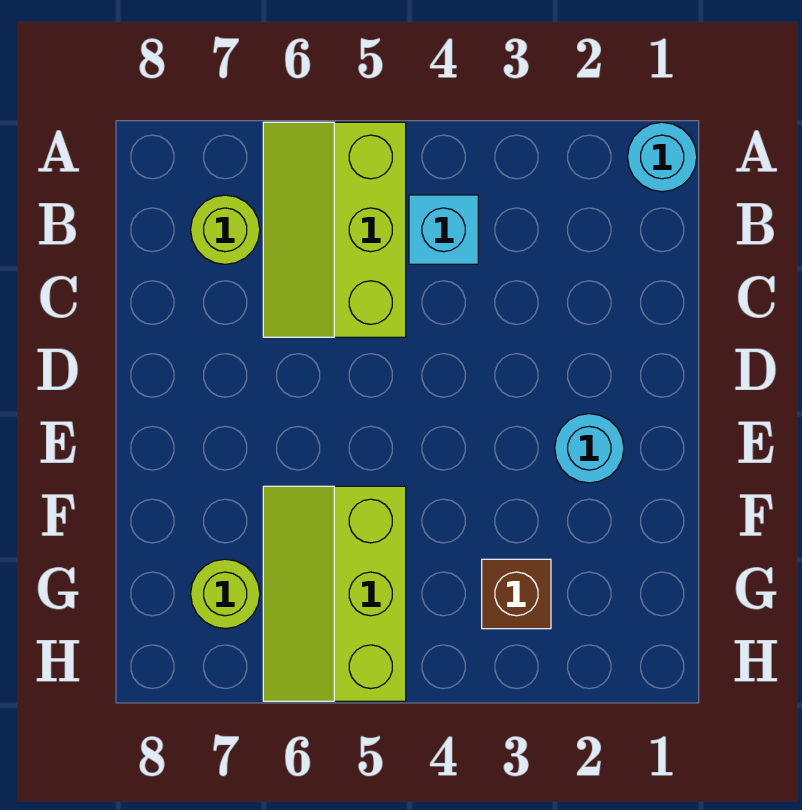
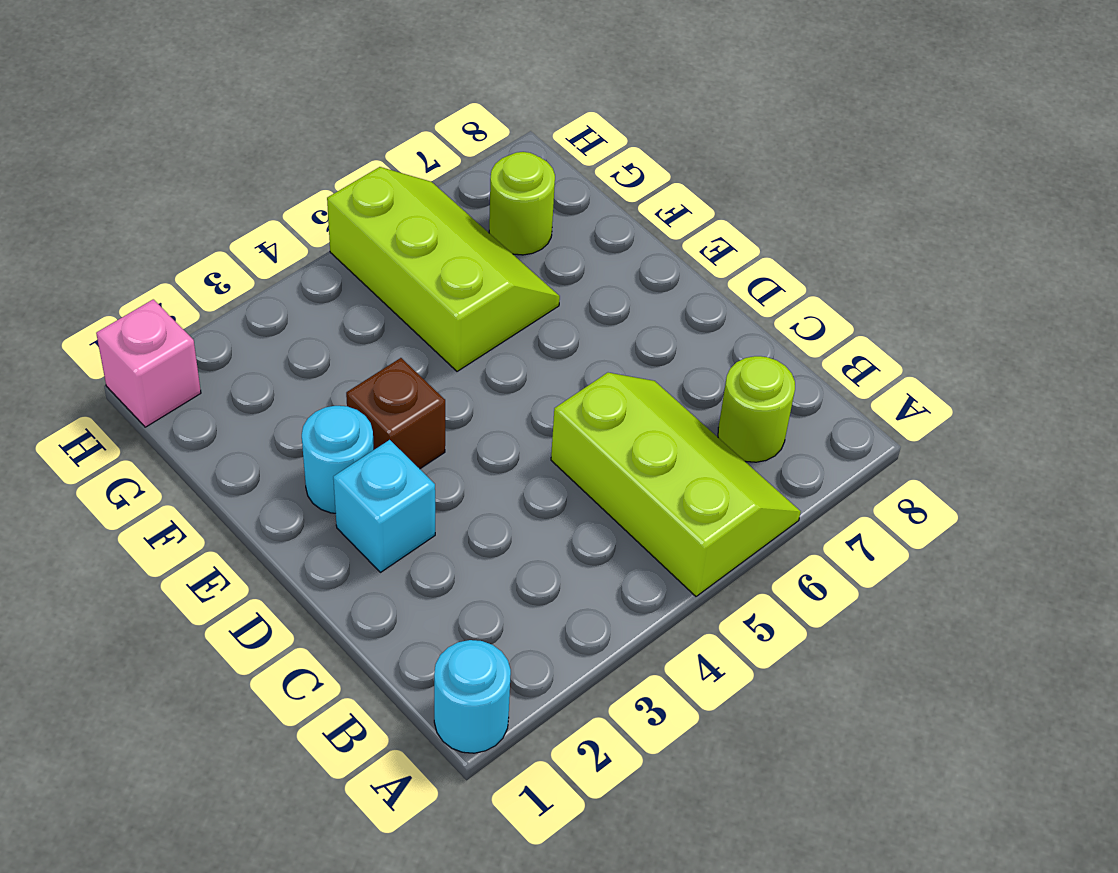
cyan 1x1 brick [409,195,478,264] -> cyan 1x1 brick moved to [333,440,435,572]
brown 1x1 brick [482,559,551,629] -> brown 1x1 brick moved to [346,358,445,469]
none -> pink 1x1 brick [96,299,201,427]

